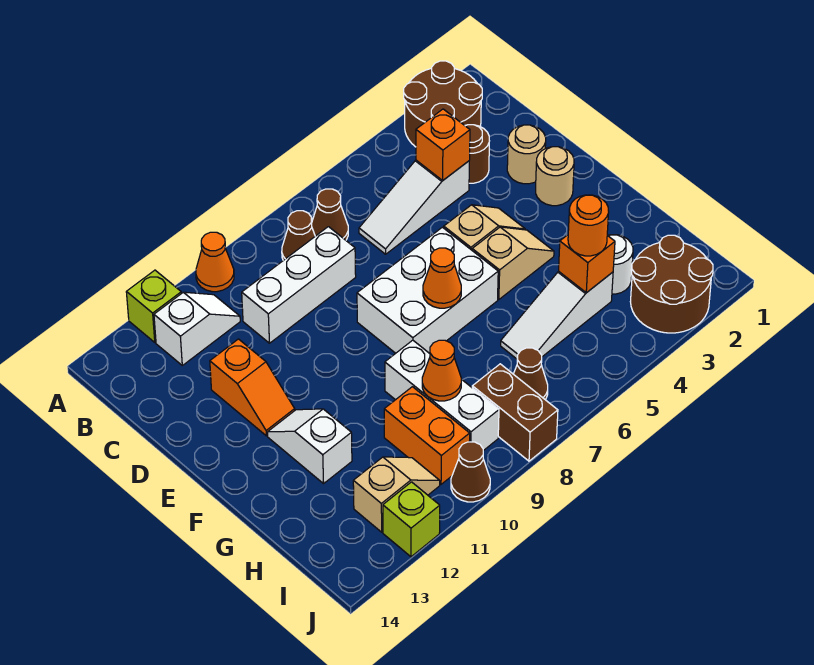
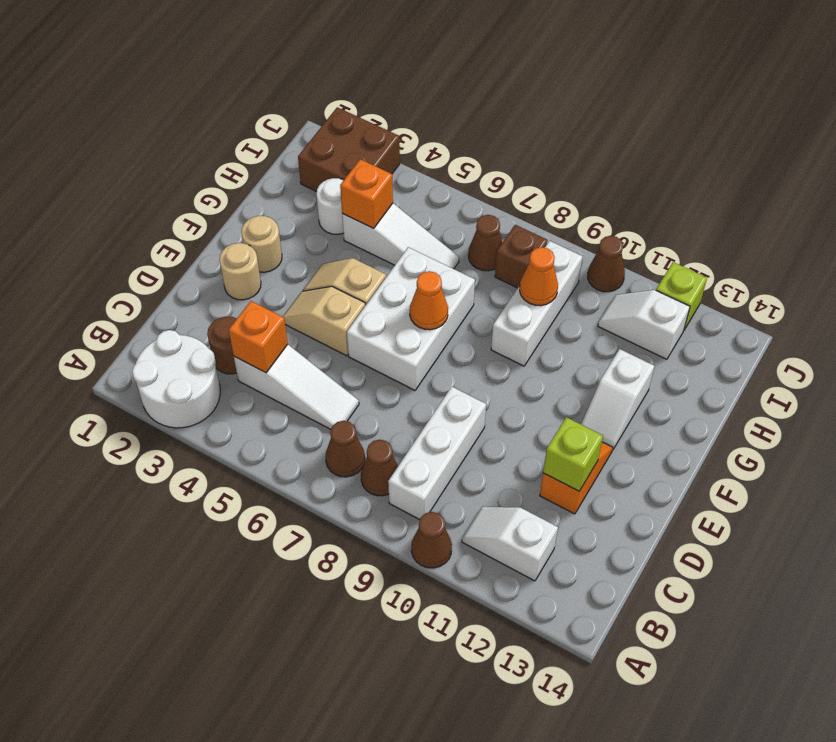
brown 2x2 round brick [404,61,482,147] -> white 2x2 round brick [132,330,220,428]
orange 1x1 cone [196,232,234,292] -> brown 1x1 cone [411,512,452,568]
lime 1x1 brick [126,270,181,342] -> lime 1x1 brick moved to [543,417,603,491]
white 1x3 brick [242,227,356,343] -> white 1x3 brick turned to [388,387,486,520]
tan 1x1 round brick [507,125,546,184] -> tan 1x1 round brick moved to [242,216,282,272]
white 2x3 brick [357,227,498,353] -> white 2x3 brick turned to [347,247,475,390]
orange 1x1 round brick [568,195,609,256] -> none
orange 1x2 brick [384,387,470,484] -> none
brown 2x2 round brick [630,235,713,333] -> brown 2x2 brick [298,107,400,192]
brown 1x2 brick [472,364,558,461] -> brown 1x1 brick [495,225,548,288]
tan 1x2 slope [353,457,440,532] -> white 1x2 slope [598,290,690,359]

